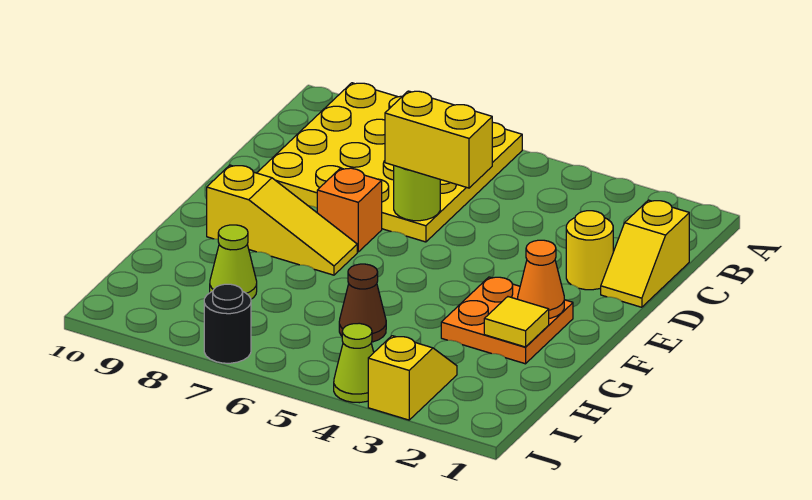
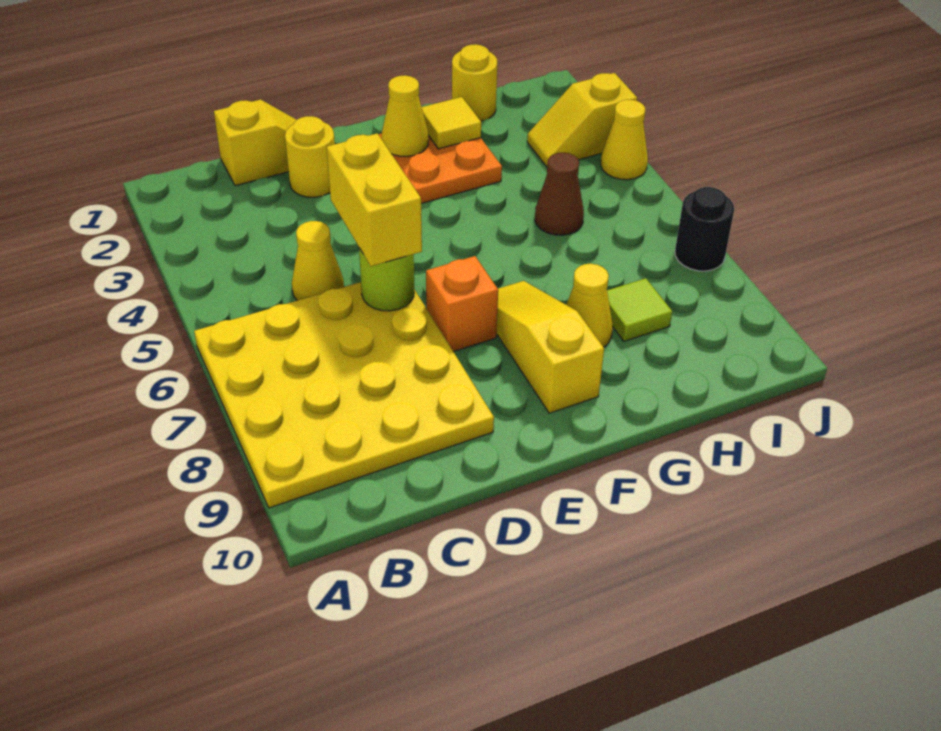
none -> yellow 1x1 cone [292,221,344,300]
orange 1x1 cone [518,240,564,318] -> yellow 1x1 cone [381,75,429,156]
none -> yellow 1x1 cone [566,264,613,347]
none -> yellow 1x1 round brick [452,44,497,121]
lime 1x1 cone [210,225,257,299] -> lime 1x1 tile [607,278,672,341]
lime 1x1 cone [334,323,374,403] -> yellow 1x1 cone [601,100,648,180]

